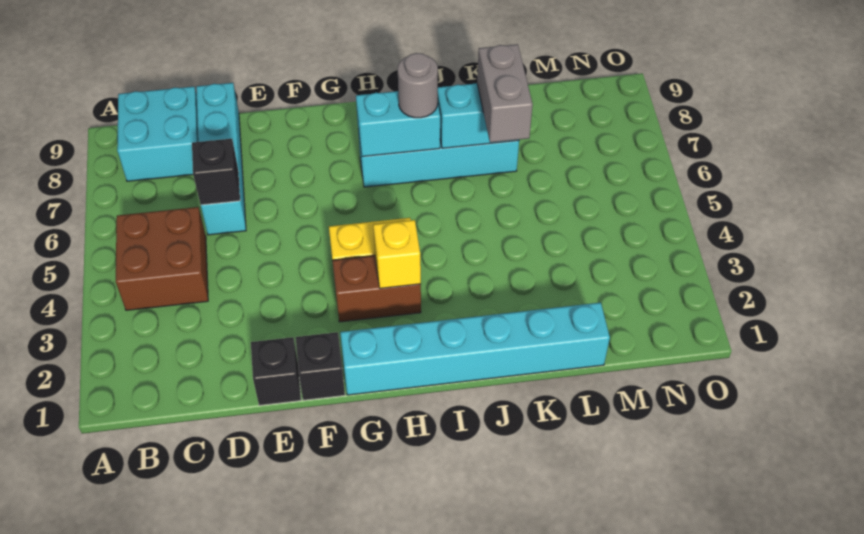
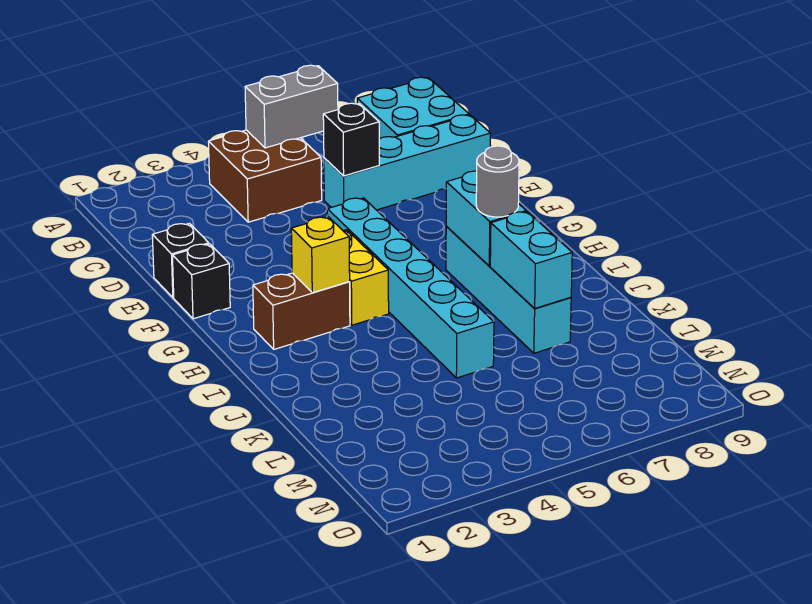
cyan 1x6 brick [340,303,610,395] -> cyan 1x6 brick moved to [327,198,494,378]
brown 1x2 brick [332,256,421,322] -> brown 1x2 brick turned to [253,273,350,349]
grey 1x2 brick [477,44,533,142] -> grey 1x2 brick moved to [245,65,338,148]

